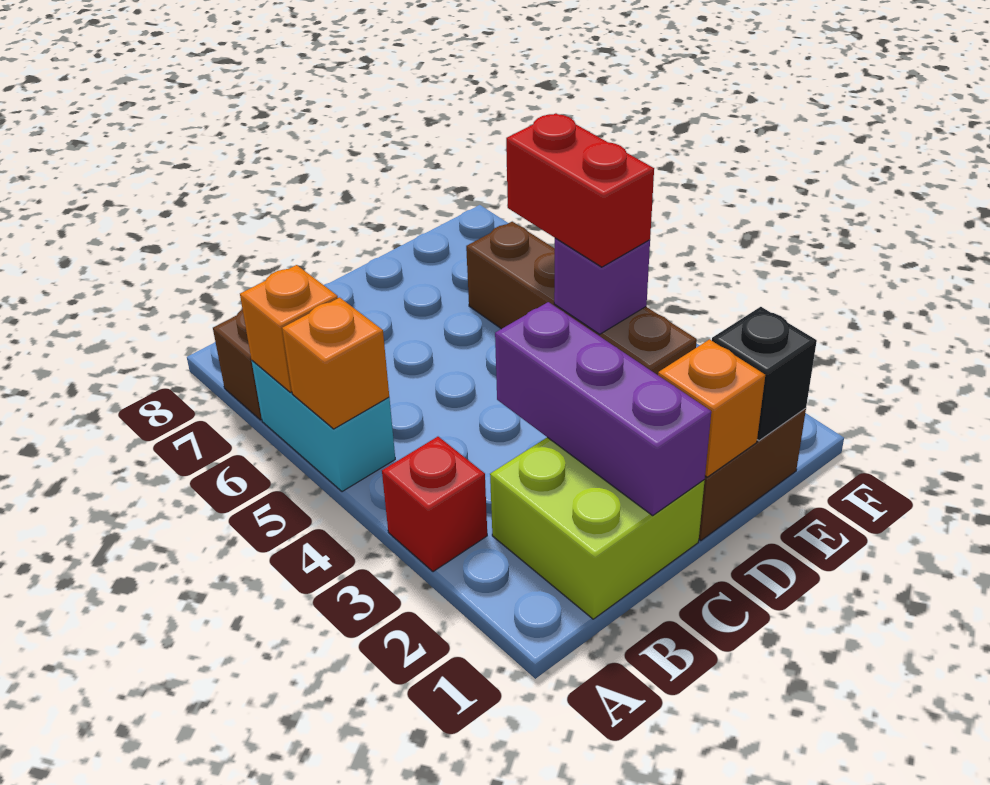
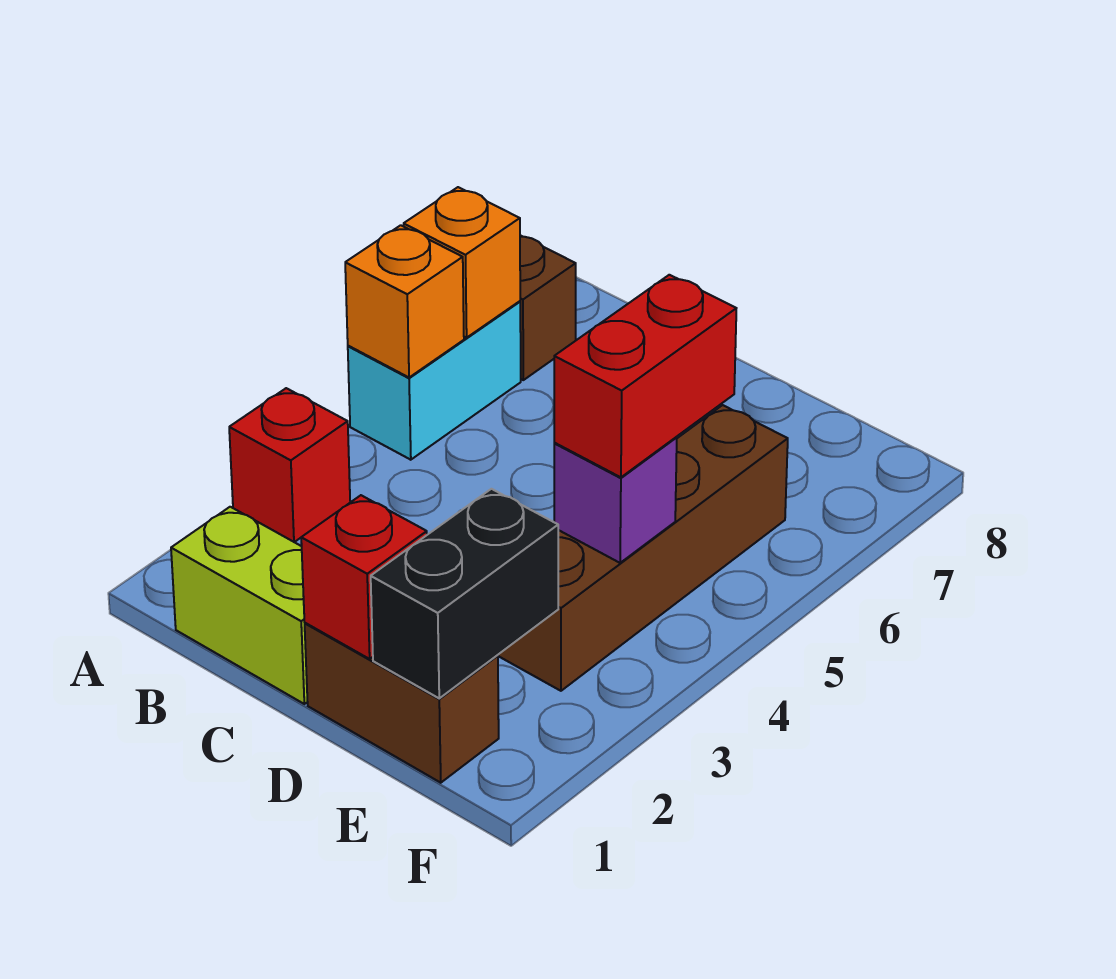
lime 2x2 brick [490,437,705,619] -> lime 1x2 brick [171,507,307,704]
purple 1x3 brick [495,302,711,515] -> none
orange 1x1 brick [658,339,765,477] -> red 1x1 brick [301,495,427,659]
black 1x1 brick [712,307,817,441] -> black 1x2 brick [371,489,558,698]

